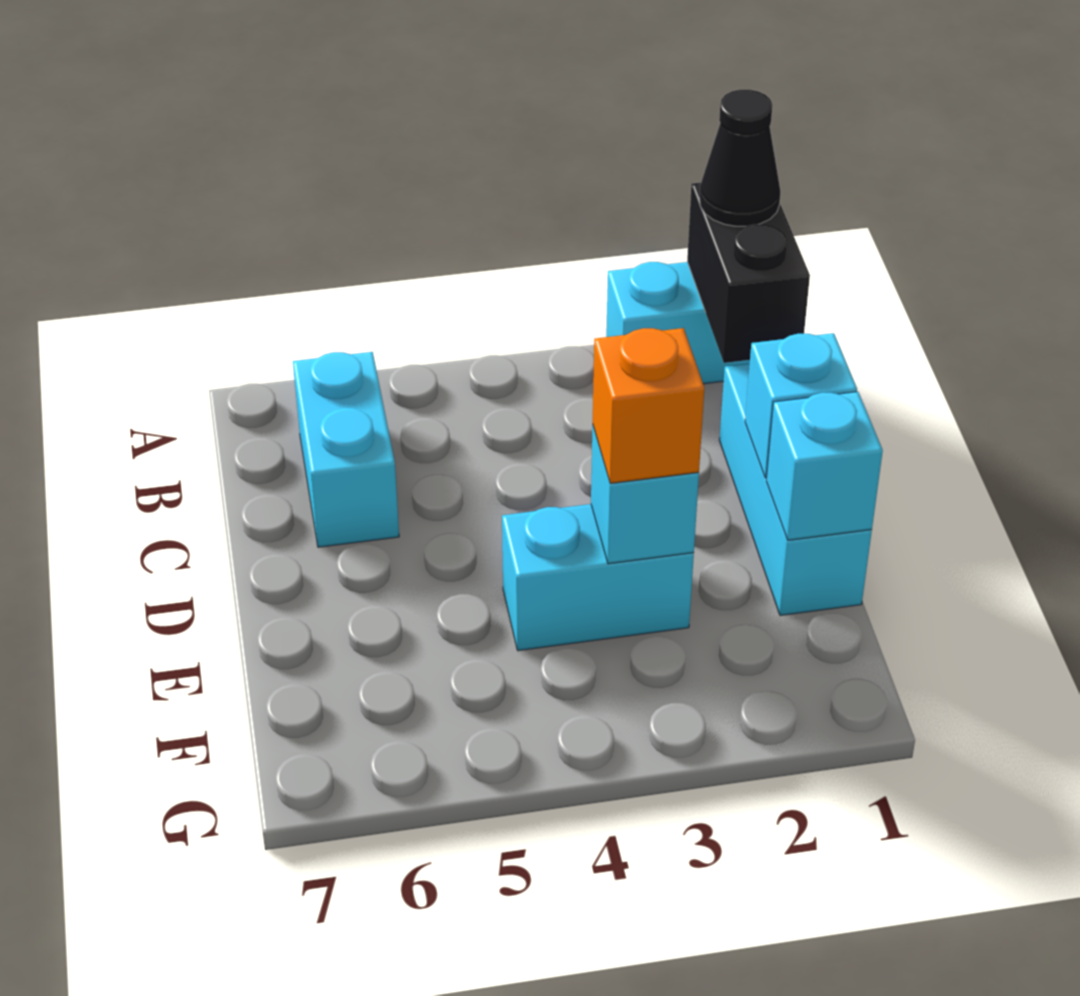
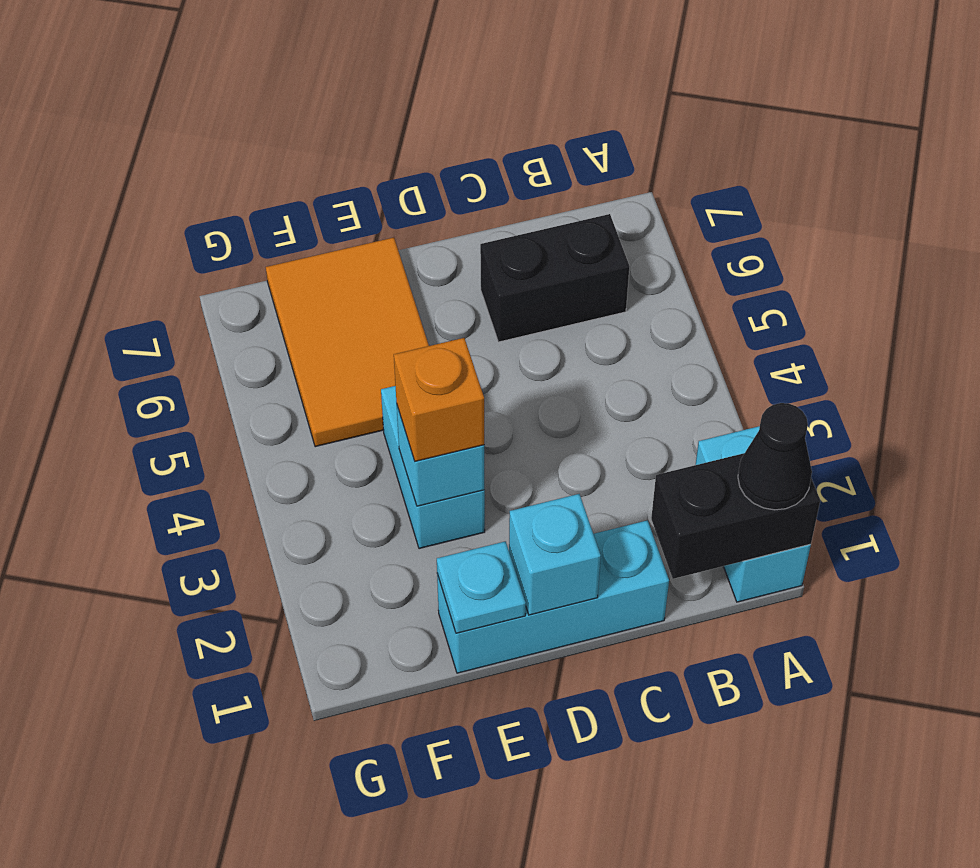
cyan 1x2 brick [293,352,399,547] -> black 1x2 brick [480,214,630,342]
cyan 1x1 brick [766,392,883,540] -> cyan 1x1 plate [437,541,526,633]
none -> orange 2x3 tile [266,238,429,447]

